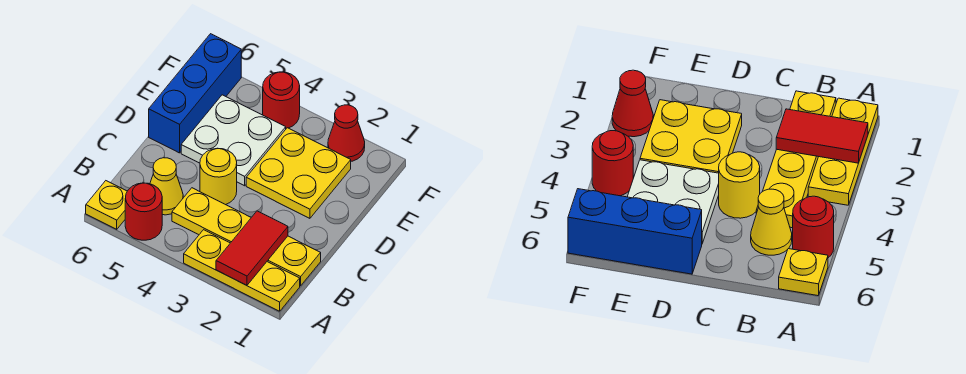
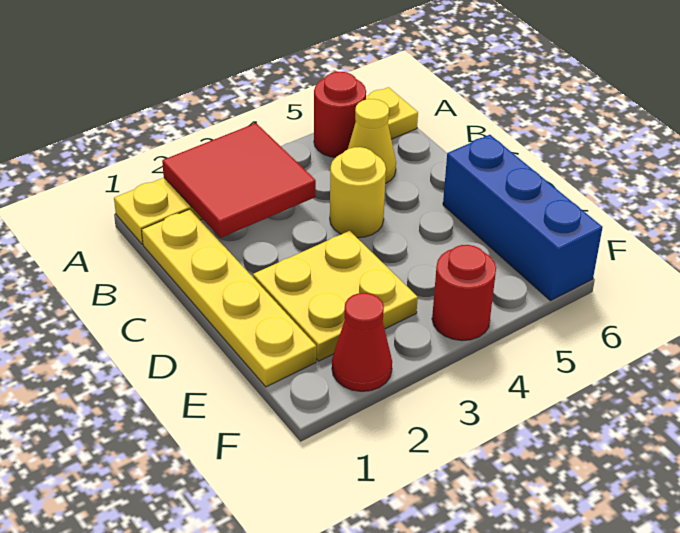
red 1x2 tile [216,211,288,285] -> red 2x2 tile [162,123,316,238]
yellow 1x4 plate [172,188,321,286] -> yellow 1x4 plate turned to [142,209,316,387]
white 2x2 plate [181,95,286,186] -> none

